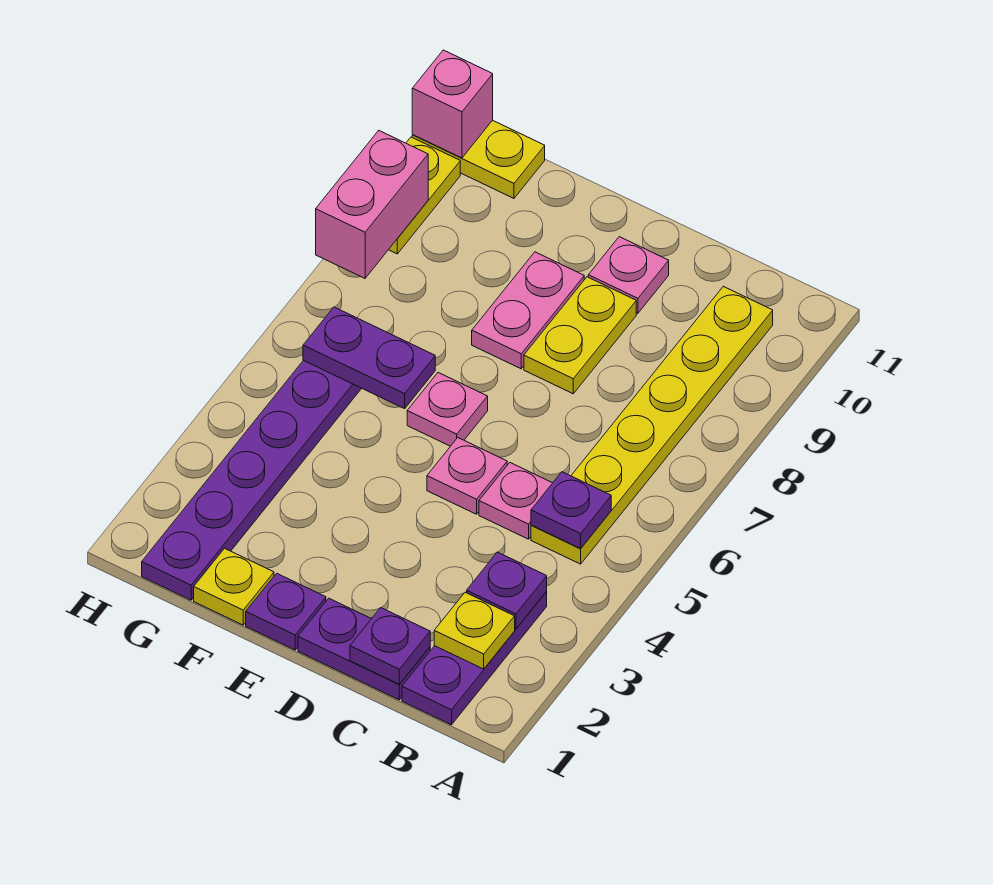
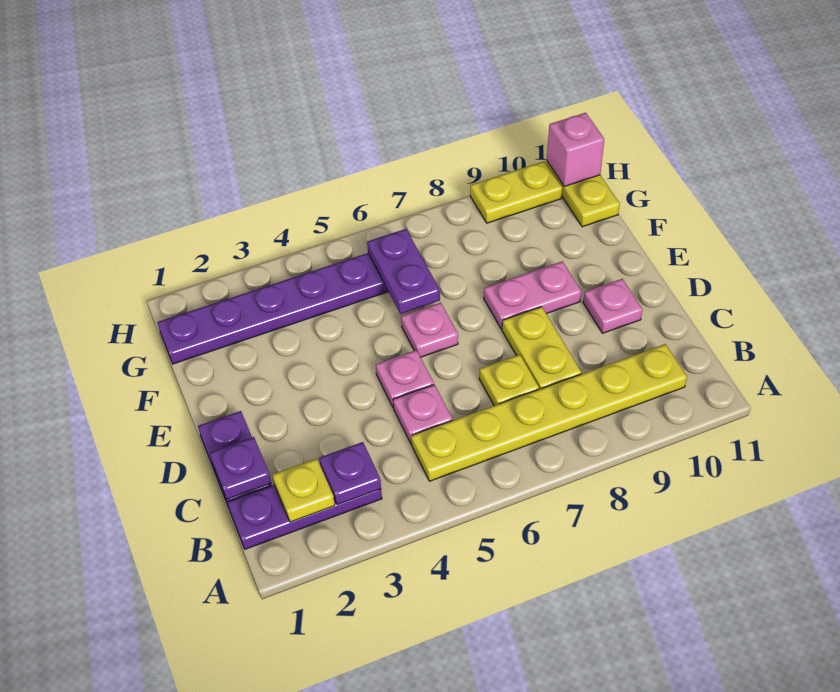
purple 1x1 plate [531,472,611,548] -> none
yellow 1x2 plate [524,277,636,394] -> yellow 1x2 plate turned to [502,307,581,389]
purple 1x1 plate [246,573,326,650] -> none
yellow 1x1 plate [194,548,274,625] -> yellow 1x1 plate moved to [479,355,539,406]
pink 1x2 brick [316,131,428,278] -> none

